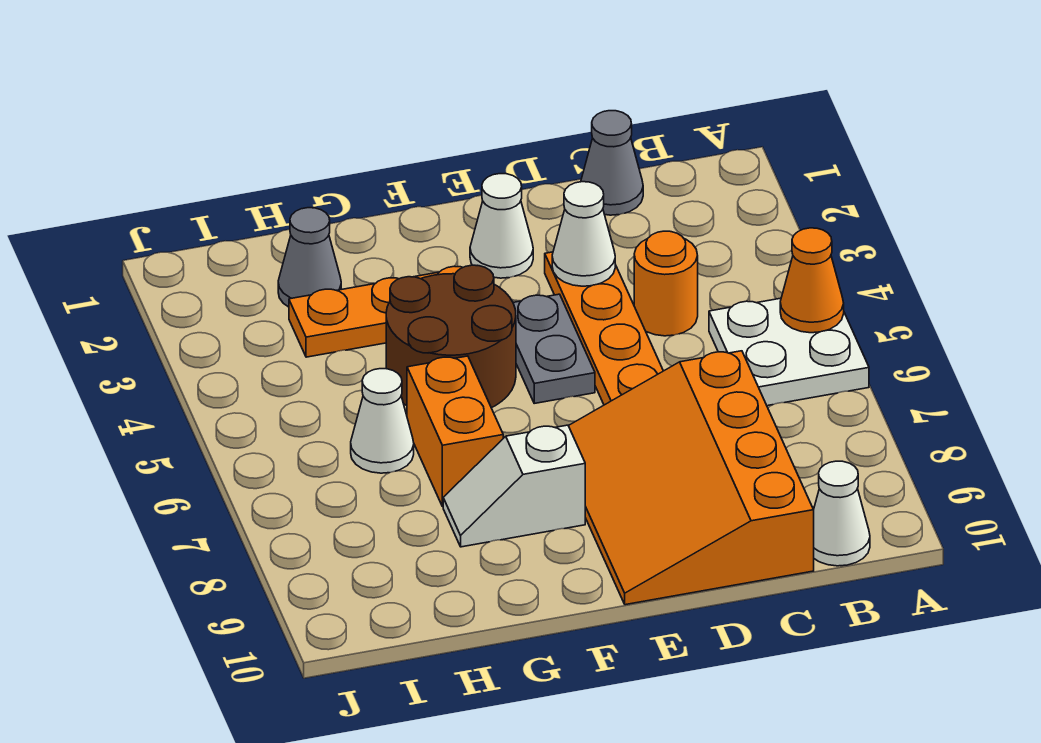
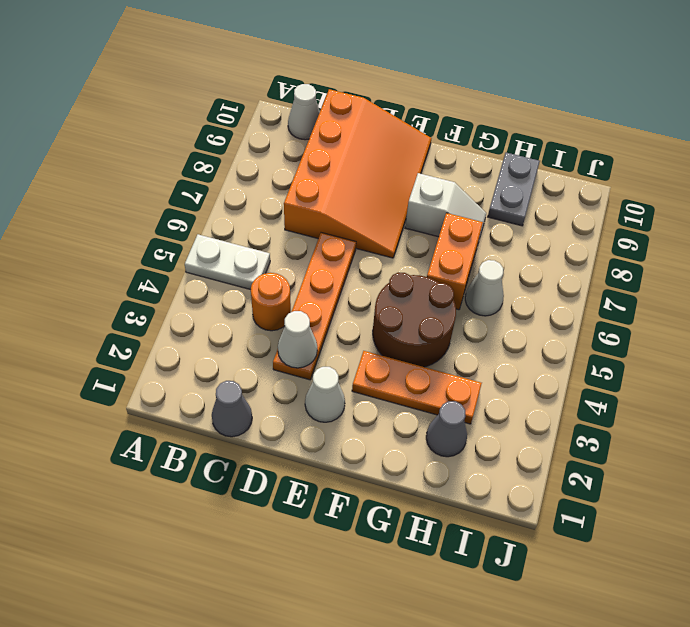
white 2x2 plate [709,298,869,406] -> white 1x2 plate [185,234,270,290]
orange 1x1 cone [780,228,844,333] -> none
grey 1x2 plate [513,294,595,403] -> grey 1x2 plate moved to [488,153,540,226]

